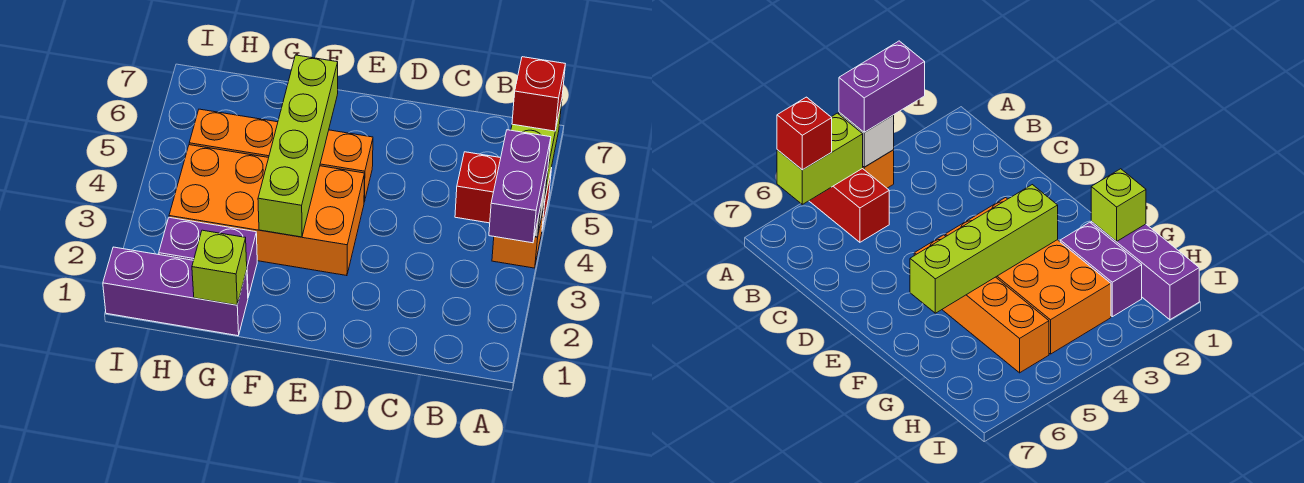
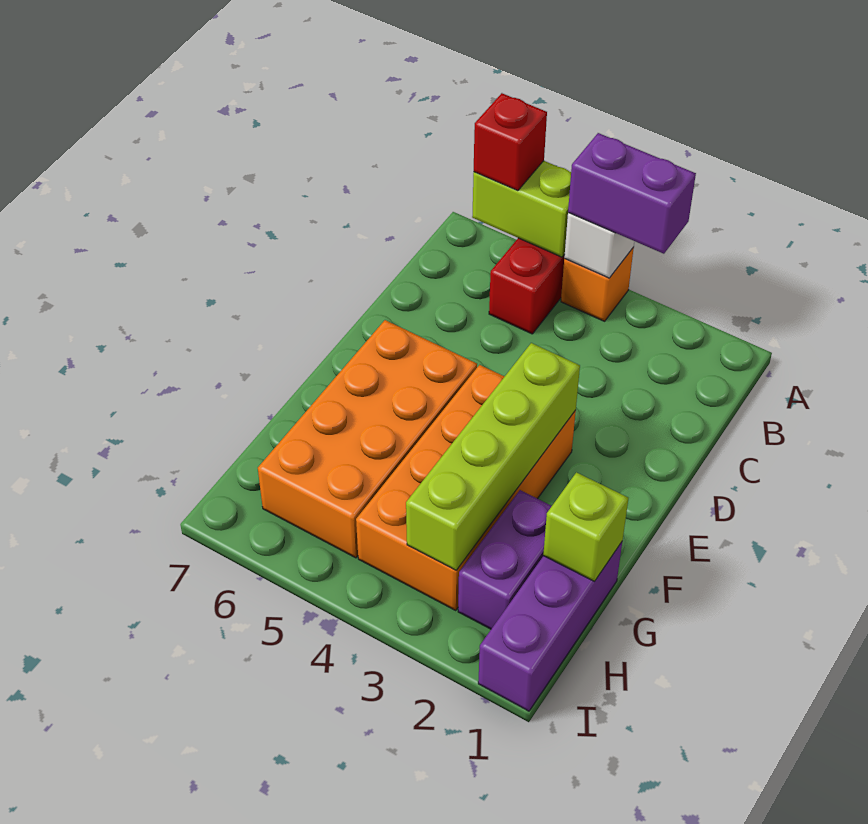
orange 1x4 brick [189,109,373,202] -> orange 2x4 brick [258,320,477,558]
lime 1x4 brick [258,55,338,237] -> lime 1x4 brick turned to [406,343,580,570]

